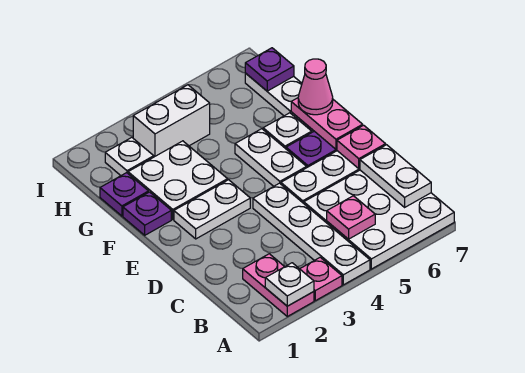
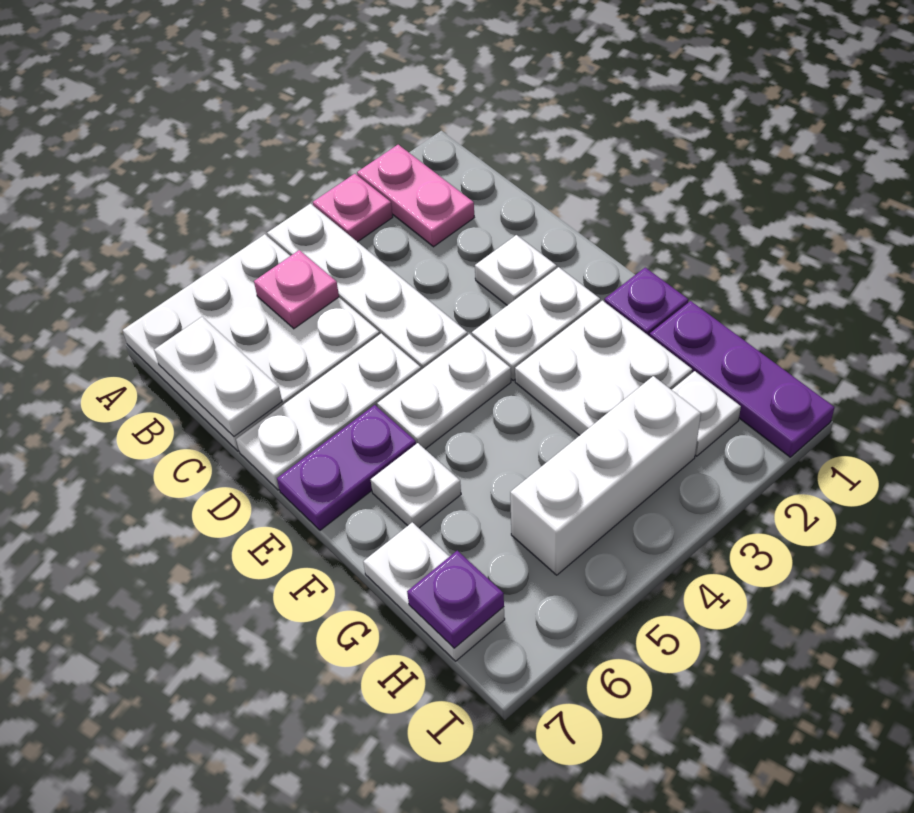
white 1x1 plate [265,263,314,306] -> white 1x1 plate moved to [475,235,557,305]
pink 1x1 plate [337,125,386,169] -> none
white 1x2 plate [235,129,307,186] -> white 1x2 plate turned to [377,334,511,449]
pink 1x2 plate [291,98,363,149] -> none
pink 1x1 cone [298,59,333,115] -> none
purple 1x1 plate [100,173,149,216] -> purple 1x3 plate [650,301,834,457]
white 1x2 brick [133,85,210,157] -> white 1x3 brick [510,376,701,575]

